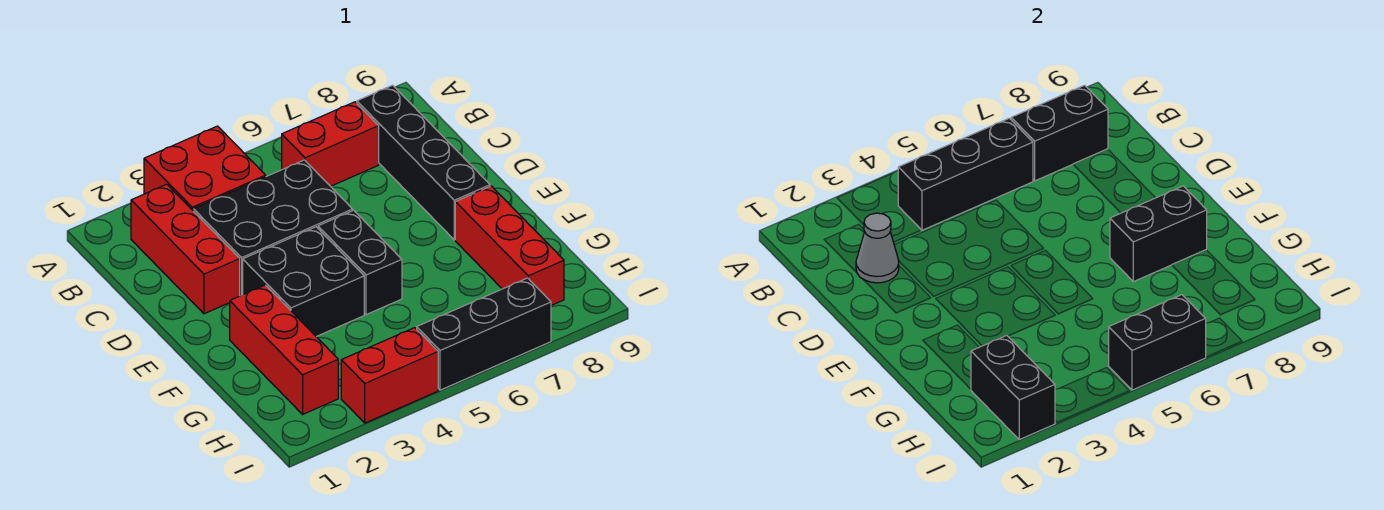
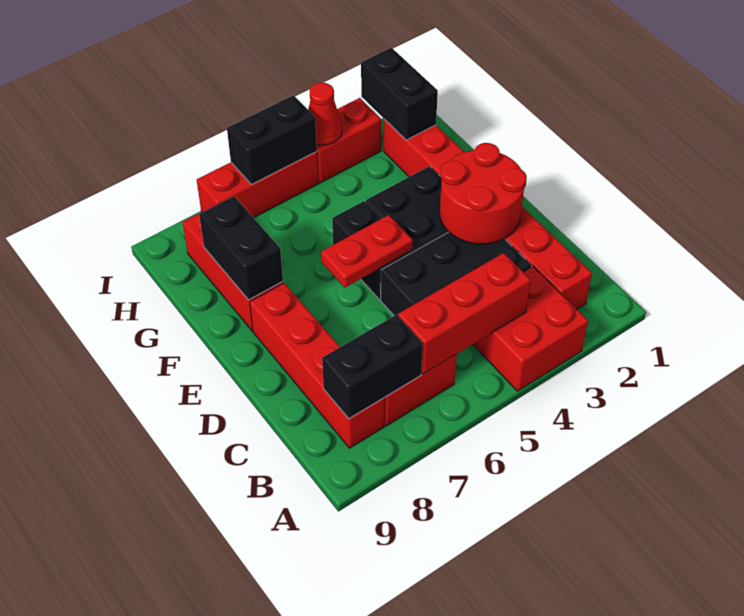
black 1x3 brick [898,118,1033,230] -> red 1x3 brick [398,253,531,374]
black 1x4 brick [357,85,490,240] -> red 1x4 brick [250,283,384,448]
grey 1x1 cone [856,213,899,283] -> none
none -> red 2x2 round brick [440,143,527,244]
none -> red 1x2 plate [321,215,413,288]
black 1x2 brick [1110,186,1207,282] -> black 1x2 brick turned to [199,196,283,300]
none -> red 1x1 cone [308,83,342,145]
black 1x3 brick [417,278,551,390] -> red 1x3 brick [197,152,318,218]

